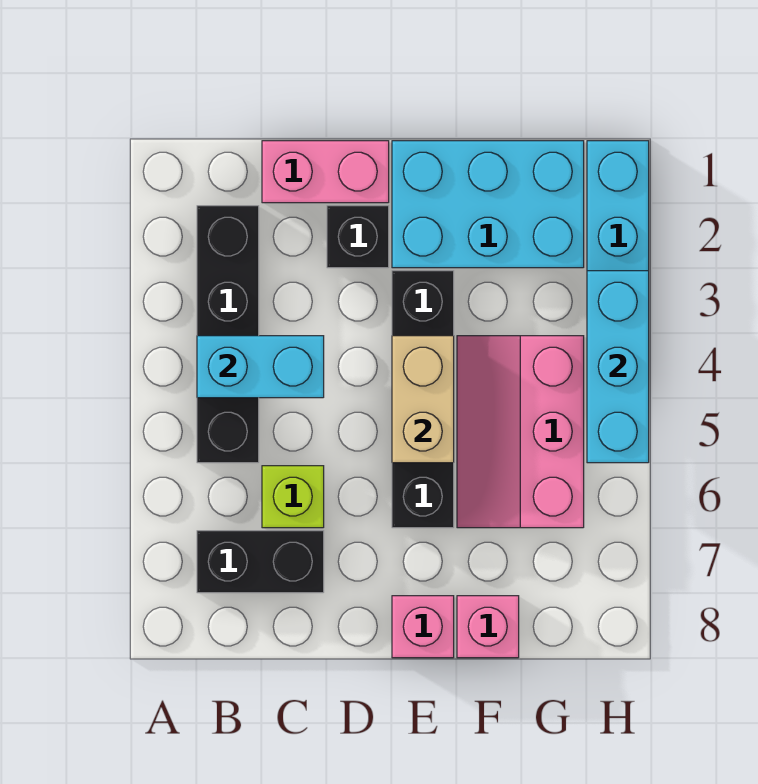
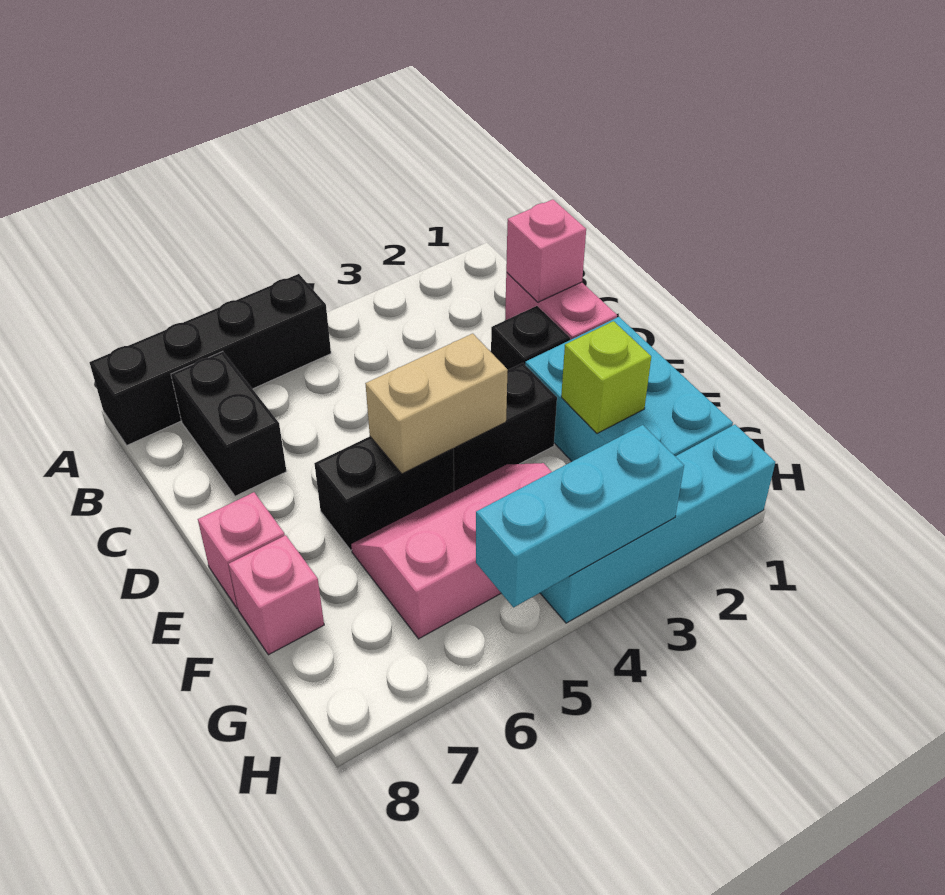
black 1x4 brick [197,206,259,463] -> black 1x4 brick moved to [89,274,331,445]
cyan 1x2 brick [197,336,324,398] -> none
none -> pink 1x1 brick [506,199,586,302]
lime 1x1 brick [262,466,324,528] -> lime 1x1 brick moved to [561,321,651,433]

